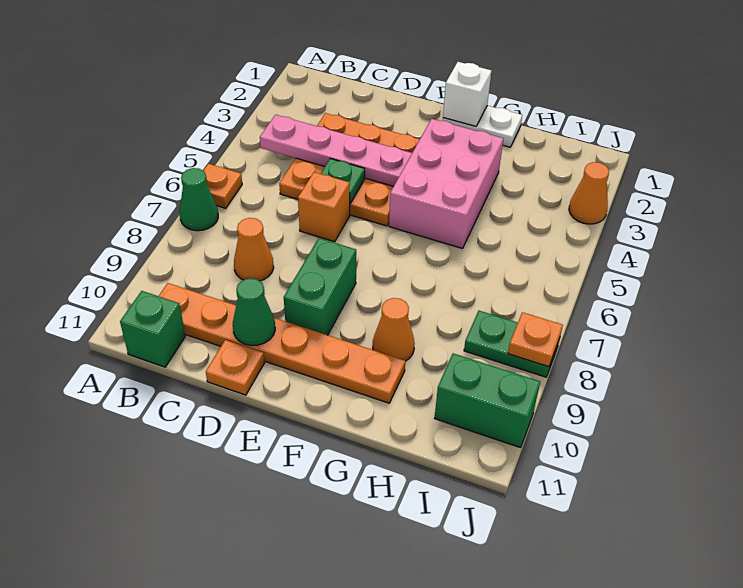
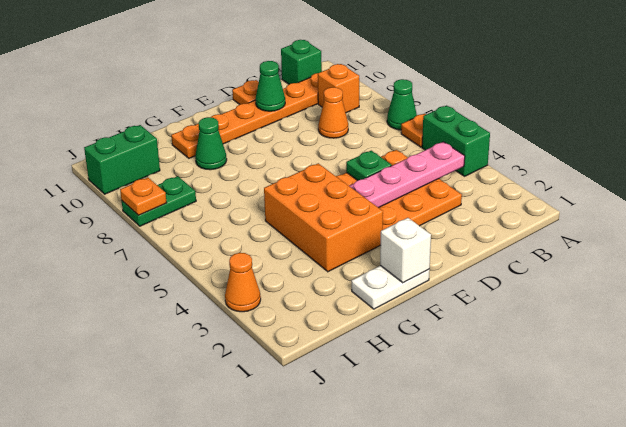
orange 1x1 brick [298,172,350,242] -> orange 1x1 brick moved to [318,64,359,113]
green 1x2 brick [284,238,356,335] -> green 1x2 brick moved to [422,106,490,176]
pink 2x3 brick [389,119,503,248] -> orange 2x3 brick [264,163,383,272]
orange 1x1 cone [373,298,415,361] -> green 1x1 cone [195,117,227,170]

